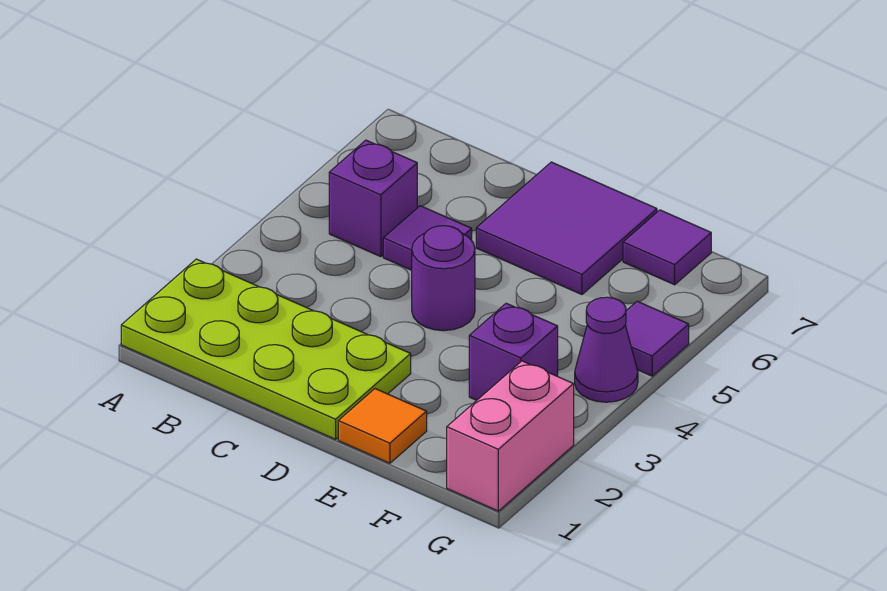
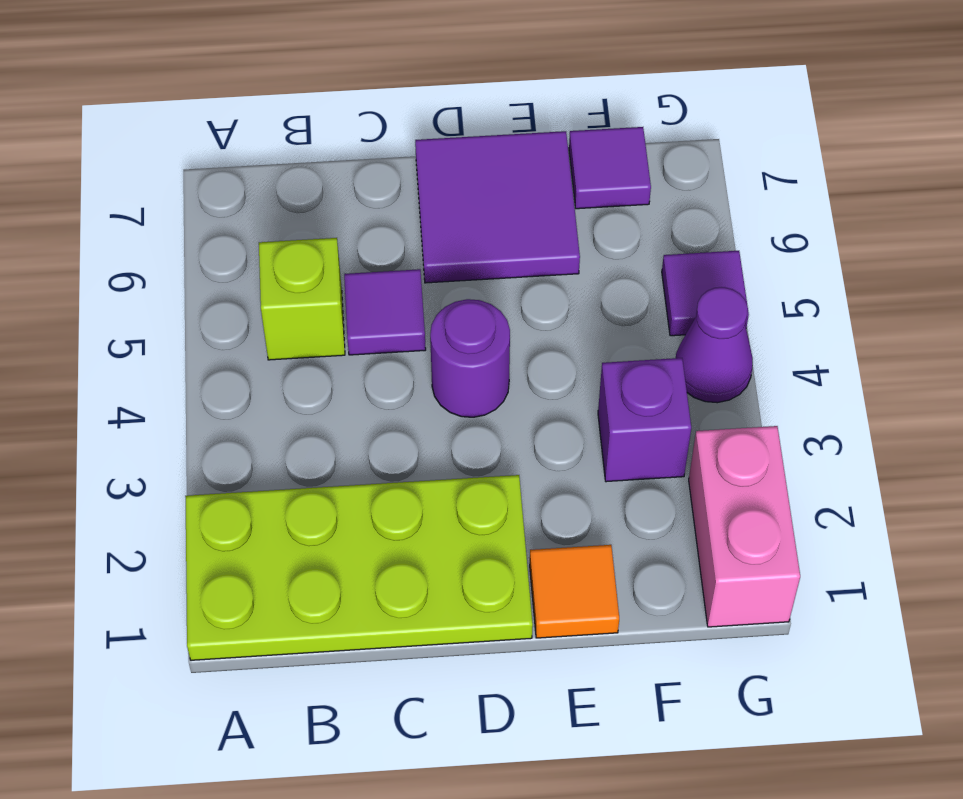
purple 1x1 brick [329,140,417,257] -> lime 1x1 brick [259,238,345,360]

